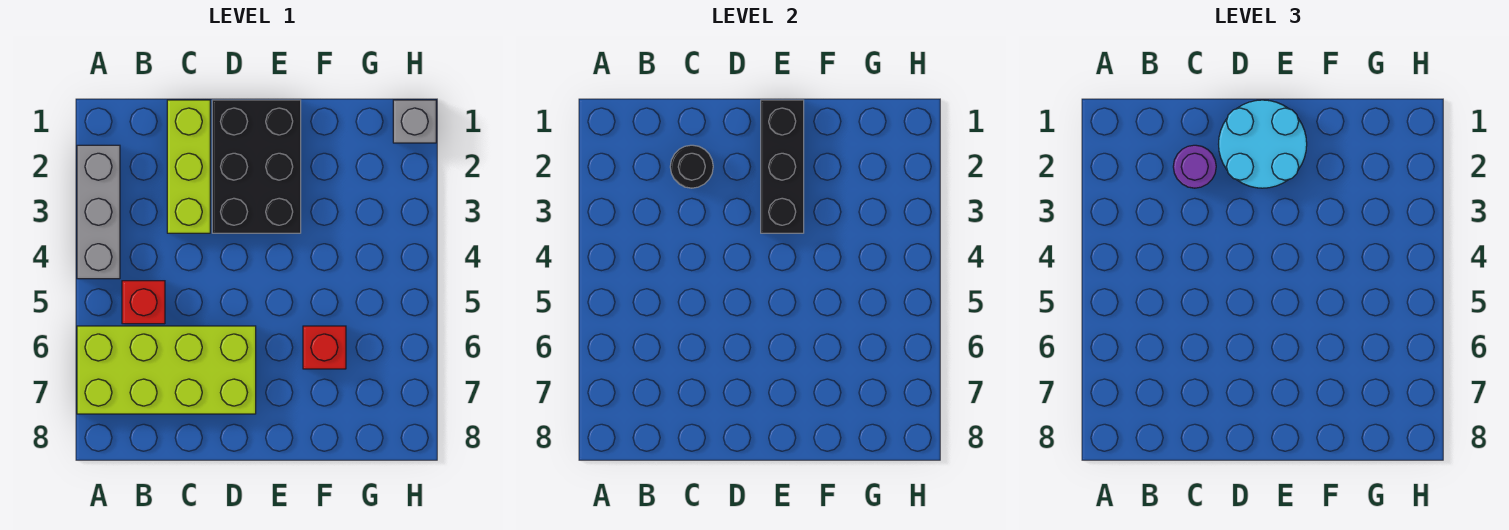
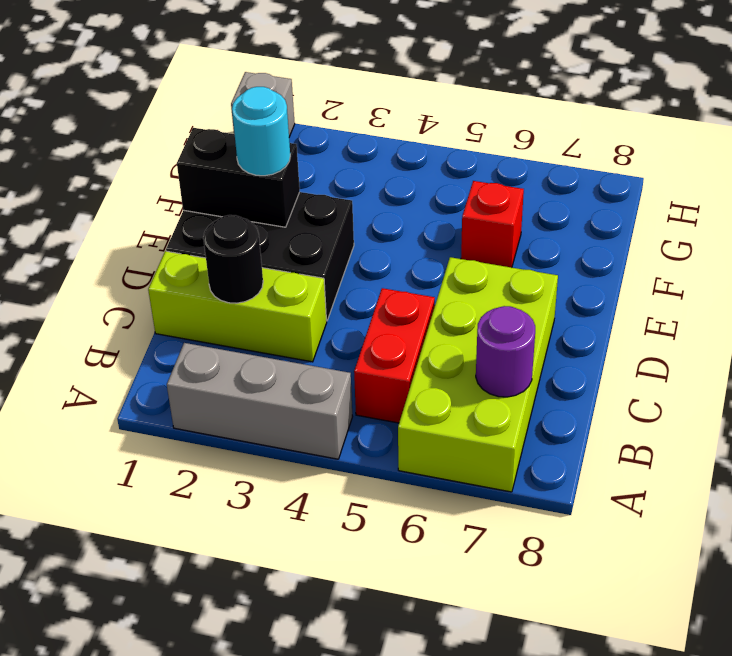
red 1x1 brick [122,281,165,324] -> red 1x2 brick [354,288,435,423]
purple 1x1 round brick [1173,145,1216,188] -> purple 1x1 round brick moved to [476,306,535,397]
cyan 2x2 round brick [1219,100,1307,188] -> cyan 1x1 round brick [232,87,290,176]
black 1x3 brick [761,100,804,233] -> black 1x2 brick [177,128,300,227]

